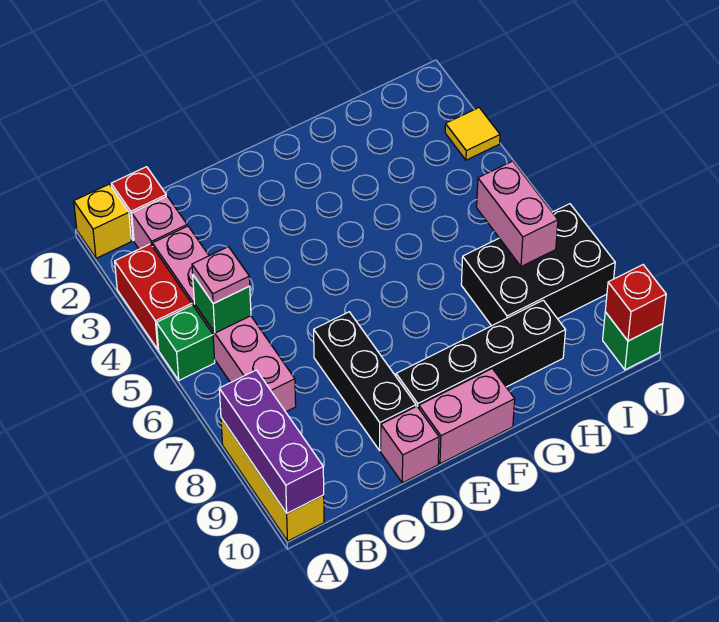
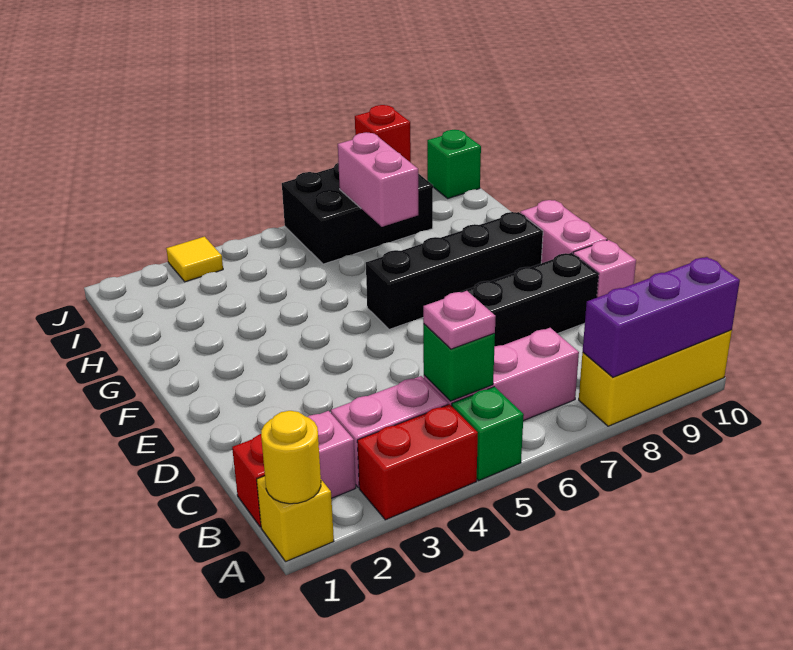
none -> yellow 1x1 round brick [261,411,321,504]
black 1x4 brick [396,300,566,408] -> black 1x4 brick turned to [366,212,543,329]
black 2x3 brick [461,204,615,326] -> black 2x3 brick turned to [282,163,433,264]
pink 1x2 brick [477,161,558,267] -> pink 1x2 brick turned to [338,132,418,227]
red 1x1 brick [605,265,666,341] -> red 1x1 brick moved to [355,105,411,163]

